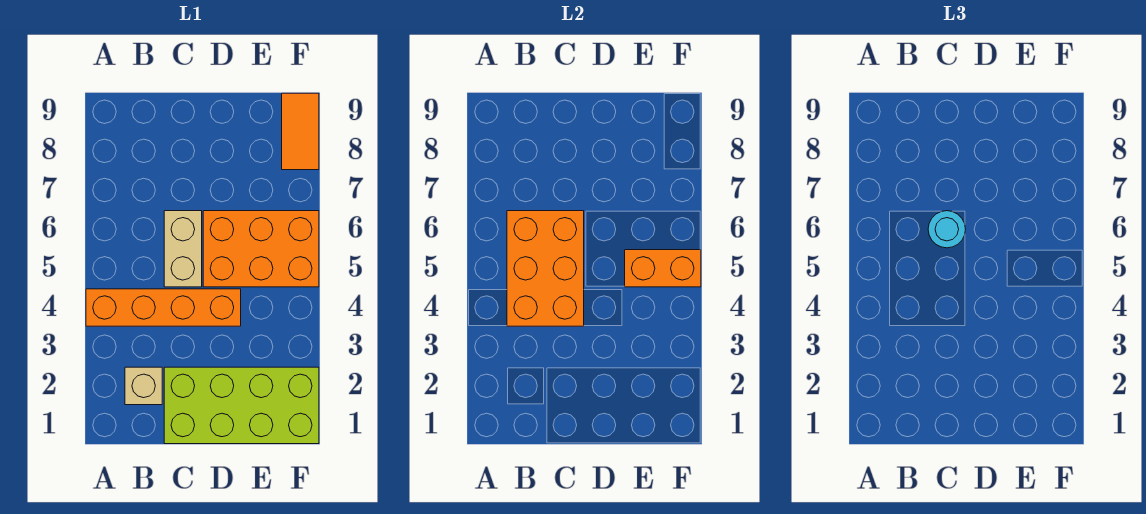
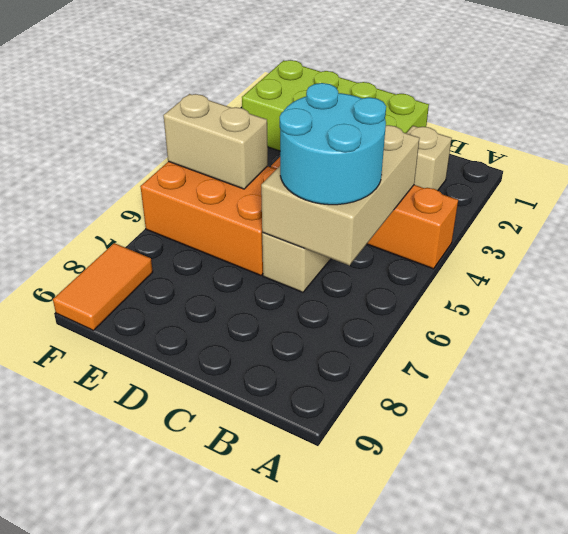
orange 2x3 brick [507,211,584,326] -> tan 2x3 brick [261,125,420,266]
cyan 1x1 round brick [928,211,966,248] -> cyan 2x2 round brick [280,83,386,205]
orange 1x2 brick [625,250,701,287] -> tan 1x2 brick [163,94,268,189]

